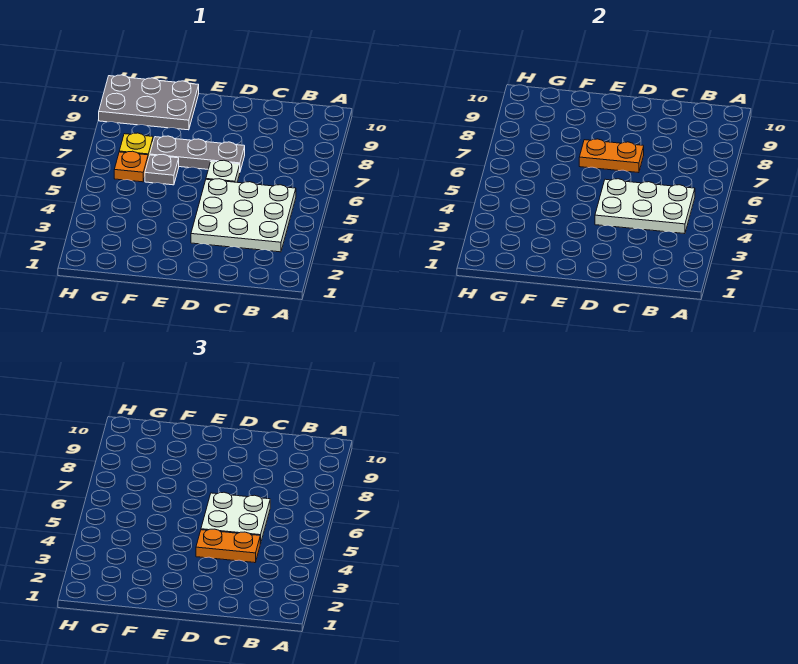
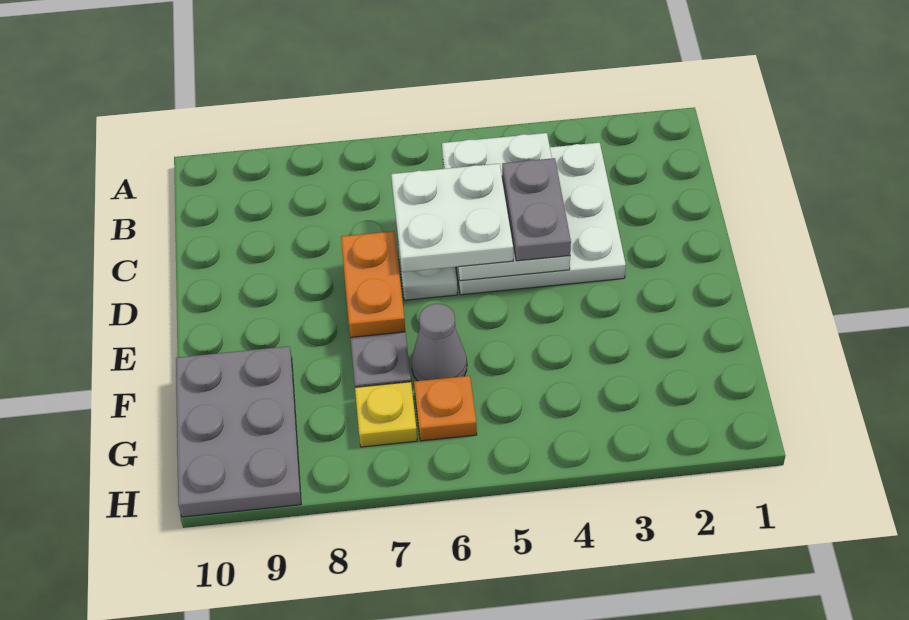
orange 1x2 plate [196,529,260,563] -> grey 1x2 plate [502,158,571,261]
grey 1x1 plate [145,155,179,185] -> grey 1x1 cone [412,304,467,381]

